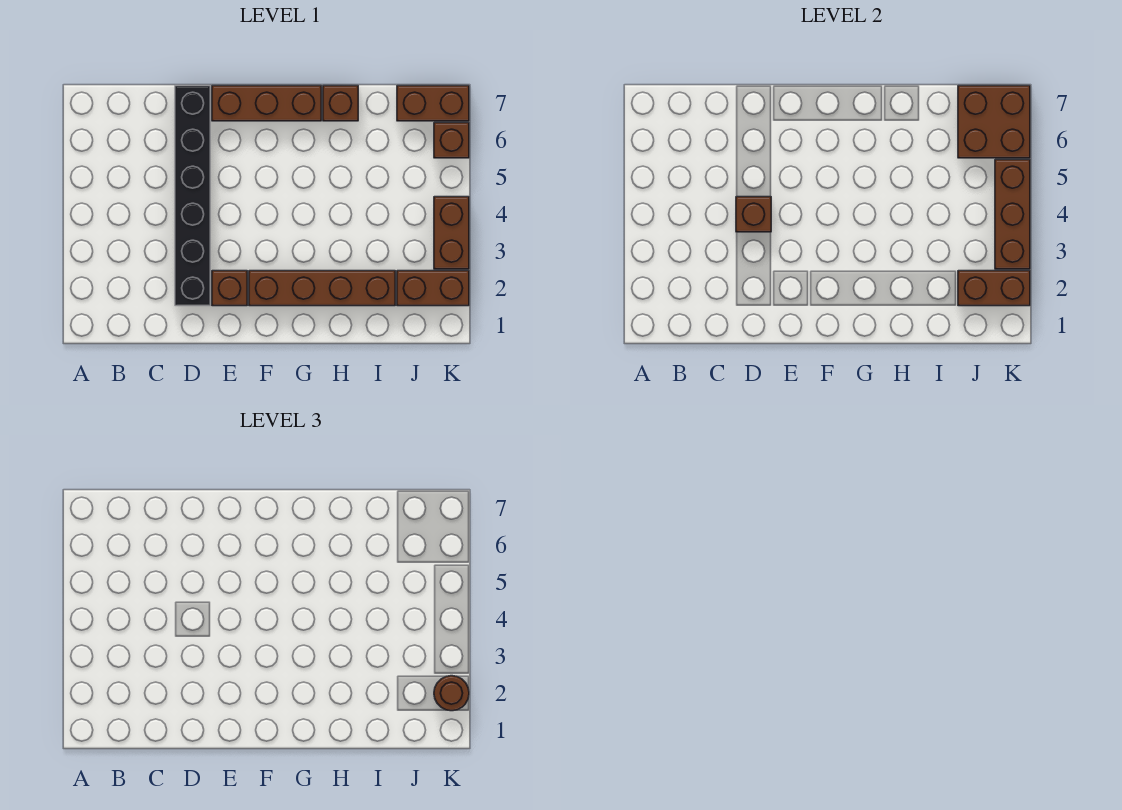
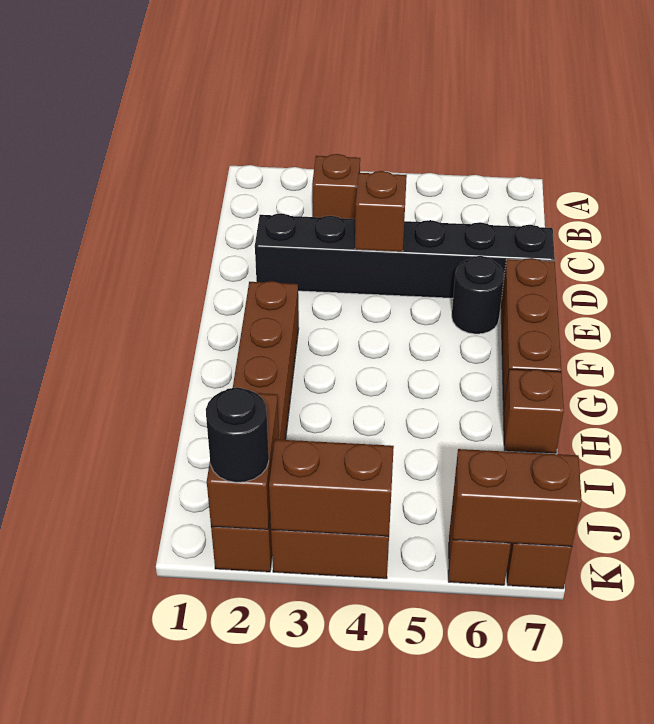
brown 1x1 brick [212,271,247,306] -> brown 1x1 brick moved to [312,154,360,219]
none -> black 1x1 round brick [452,256,504,334]
brown 2x2 brick [958,86,1030,158] -> brown 1x2 brick [453,449,582,547]
brown 1x1 round brick [434,676,469,711] -> black 1x1 round brick [206,387,269,483]
brown 1x3 brick [995,160,1030,269] -> brown 1x2 brick [269,439,394,536]

